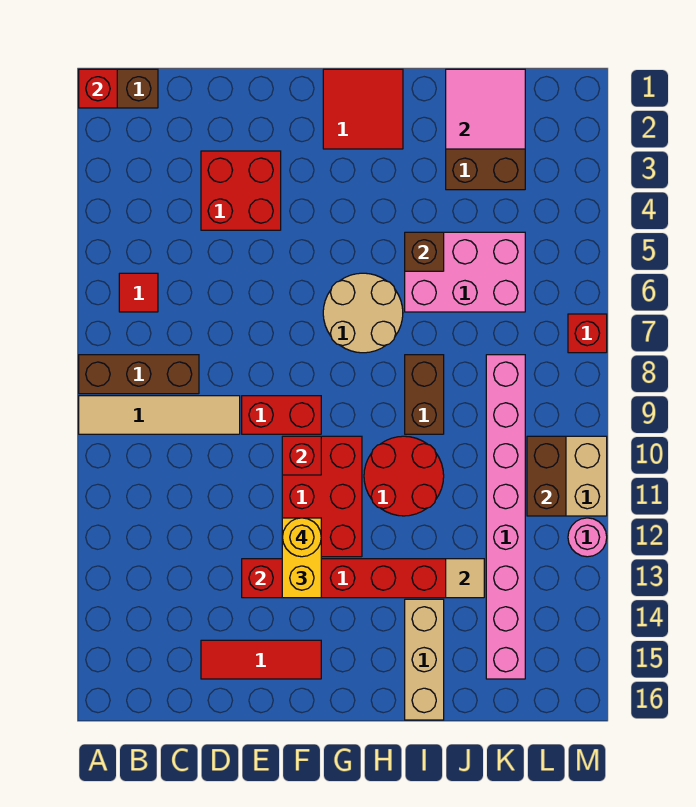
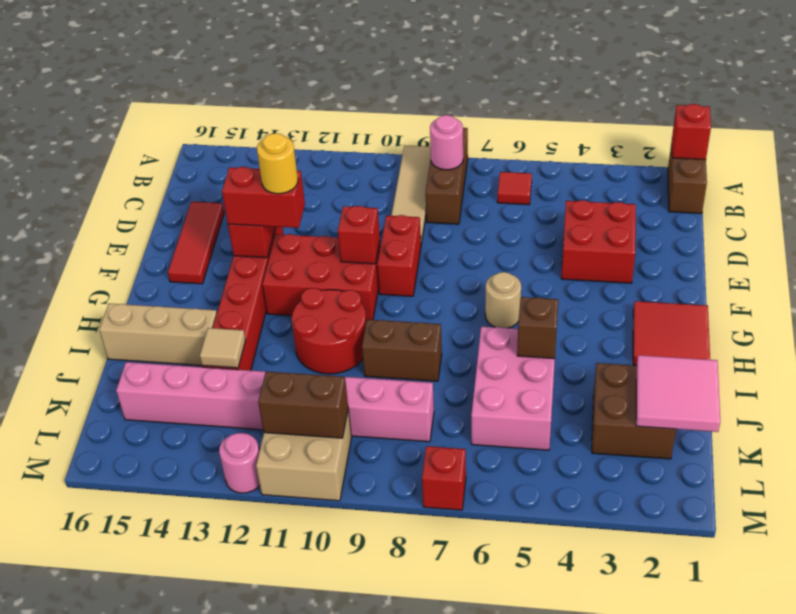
none -> pink 1x1 round brick [430,115,463,170]
yellow 1x2 brick [282,518,321,598] -> red 1x2 brick [222,167,305,228]
tan 2x2 round brick [323,273,403,353] -> tan 1x1 round brick [485,272,521,328]

